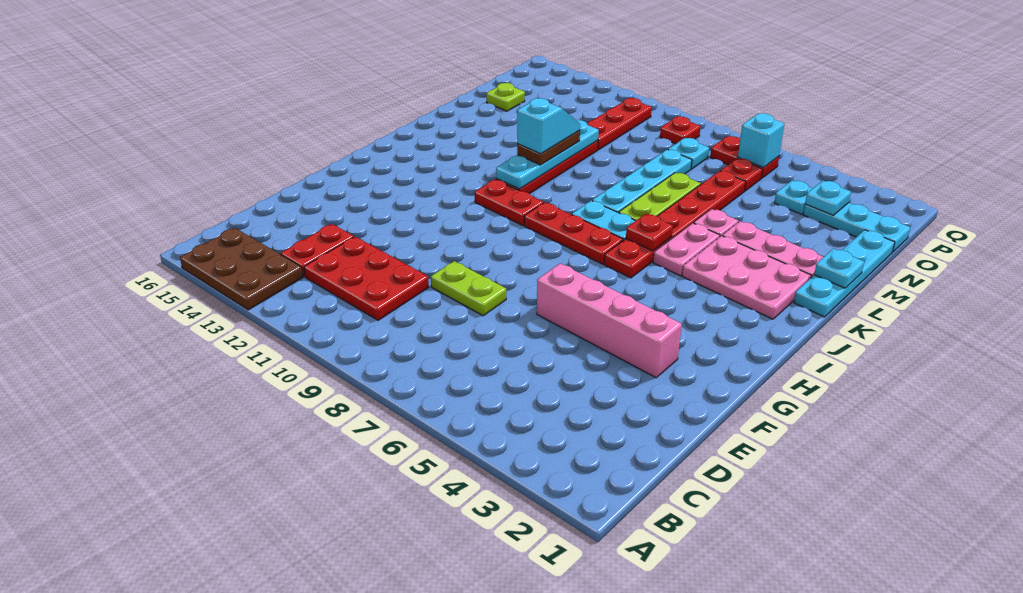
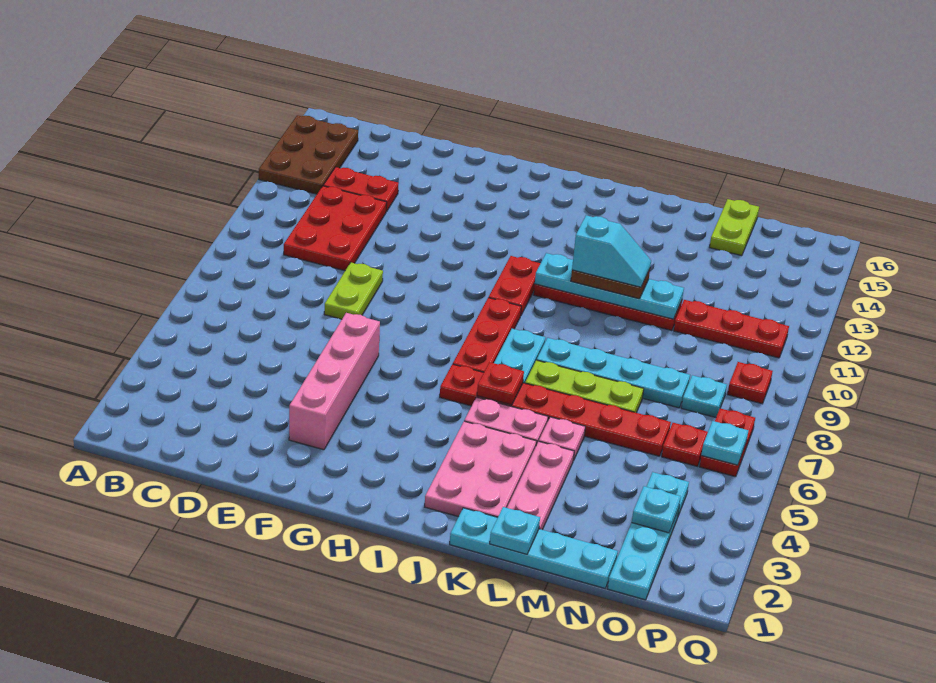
lime 1x1 plate [486,83,525,111] -> lime 1x2 plate [710,199,759,256]
cyan 1x1 brick [738,113,784,168] -> cyan 1x1 plate [701,421,748,465]

